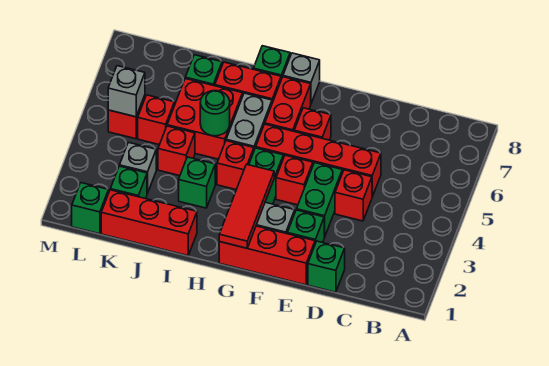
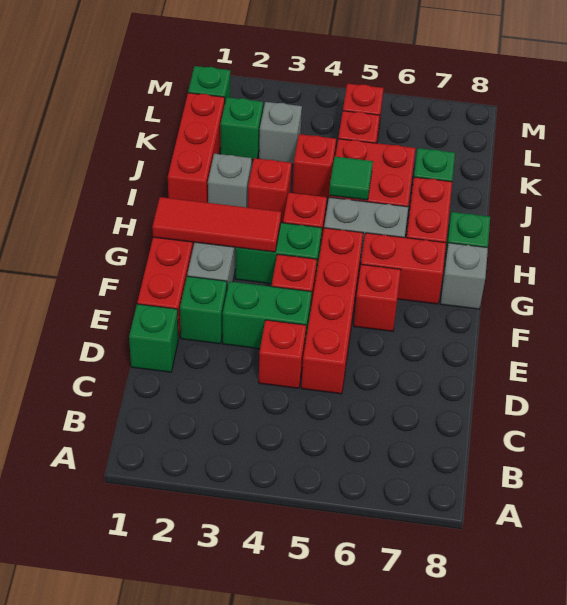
green 1x1 brick [179,157,215,208] -> red 1x1 brick [248,158,292,222]
green 1x1 round brick [200,91,230,136] -> green 1x1 tile [329,157,373,200]
grey 1x1 brick [108,66,145,117] -> grey 1x1 brick moved to [208,154,252,208]

